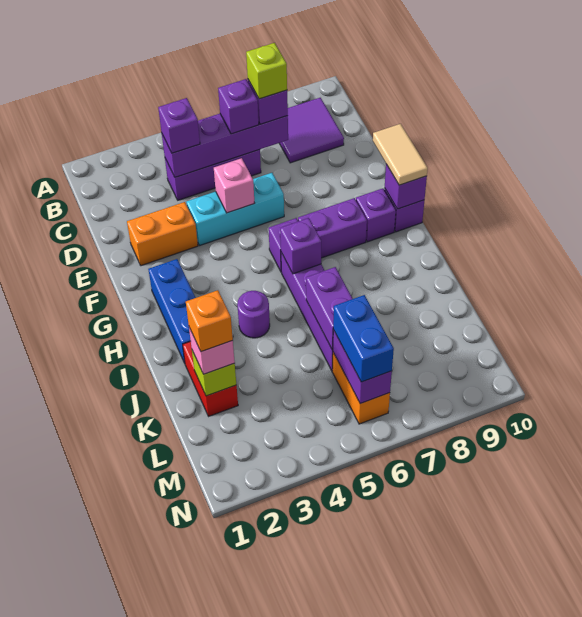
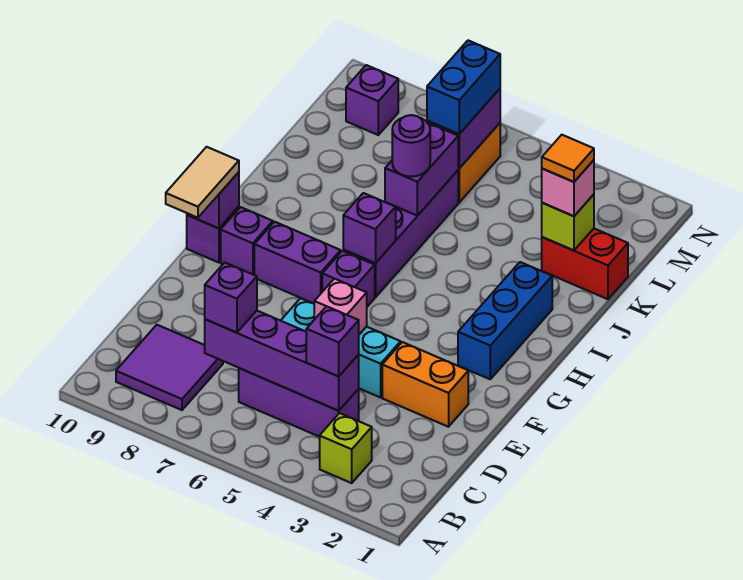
purple 1x1 brick [218,79,259,134] -> purple 1x1 brick moved to [346,65,398,135]
lime 1x1 brick [246,43,287,99] -> lime 1x1 brick moved to [320,413,372,483]
purple 1x1 round brick [237,291,270,338] -> purple 1x1 round brick moved to [392,115,430,177]
red 1x2 brick [183,341,238,416] -> red 1x2 brick turned to [542,229,628,299]
orange 1x1 brick [186,290,233,352] -> orange 1x1 tile [542,135,594,182]

